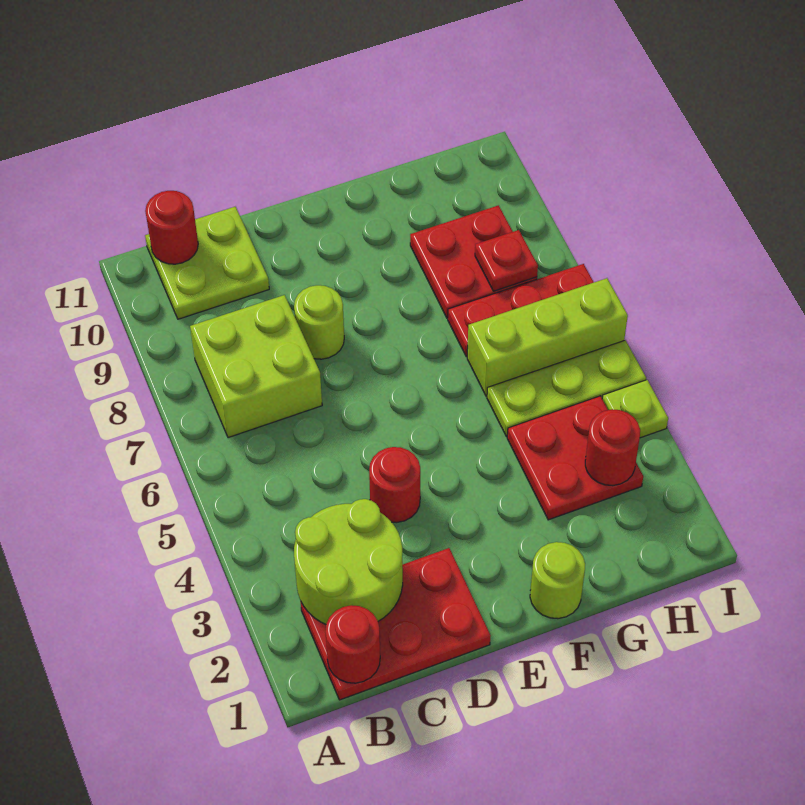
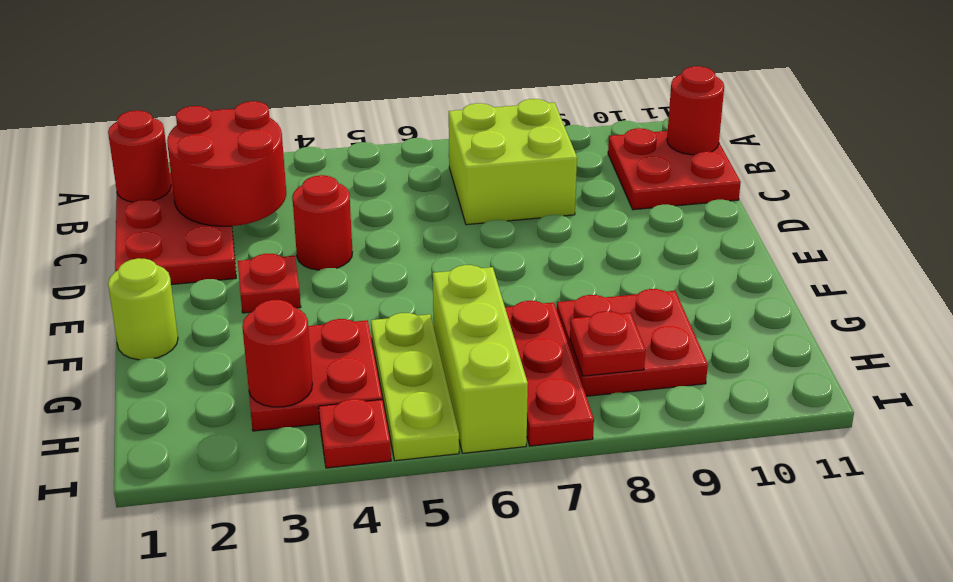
lime 2x2 round brick [294,499,403,624] -> red 2x2 round brick [167,101,286,226]
lime 2x2 plate [145,207,269,319] -> red 2x2 plate [608,128,741,210]
lime 1x1 round brick [294,285,344,359] -> none
none -> red 1x1 plate [238,254,301,313]
lime 1x1 plate [602,380,668,438] -> red 1x1 plate [319,399,391,468]

